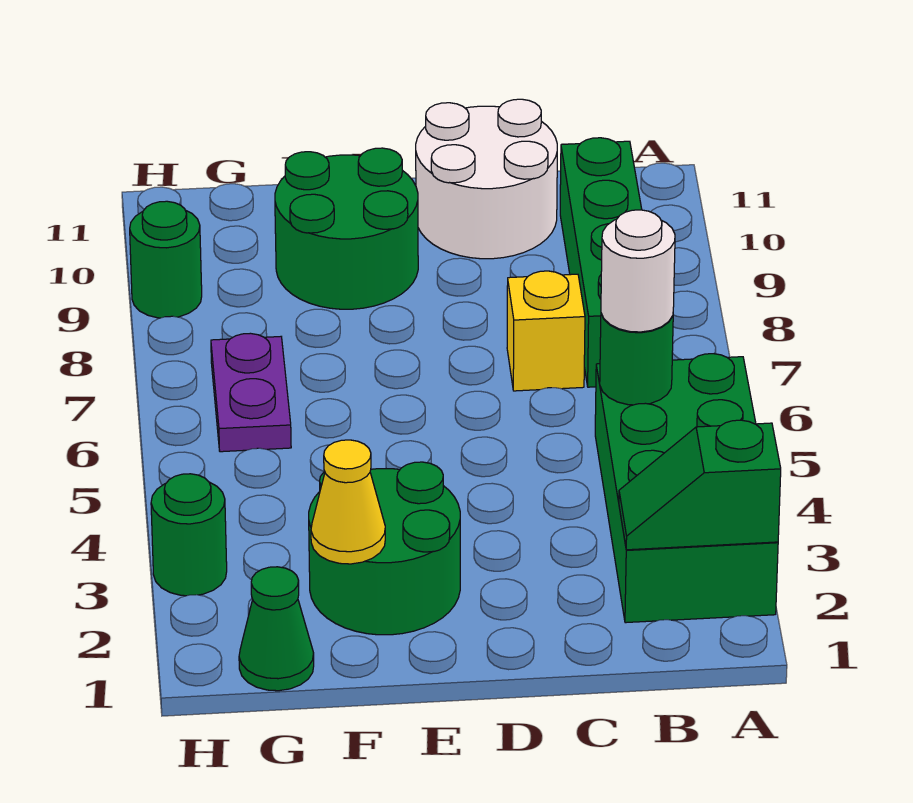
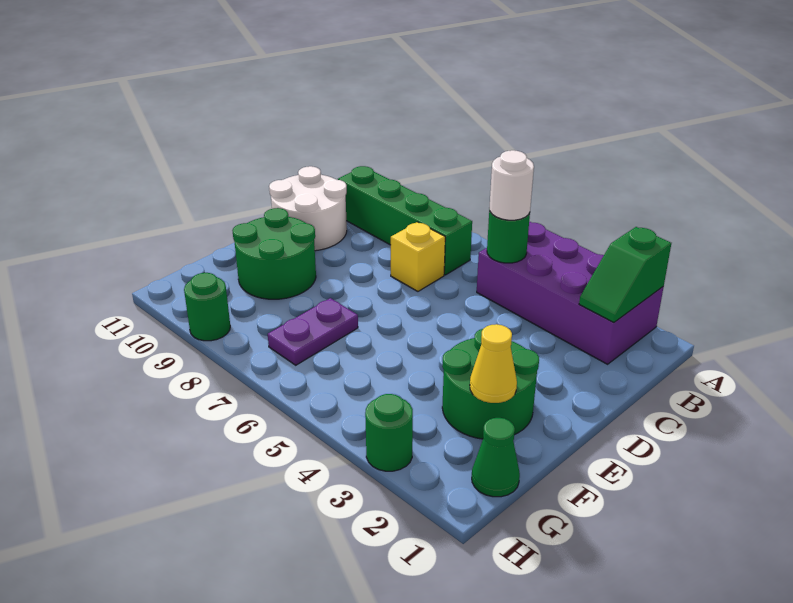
green 2x4 brick [595,354,778,623] -> purple 2x4 brick [477,222,663,364]
purple 1x2 plate [211,333,291,452] -> purple 1x2 plate turned to [268,298,358,365]

